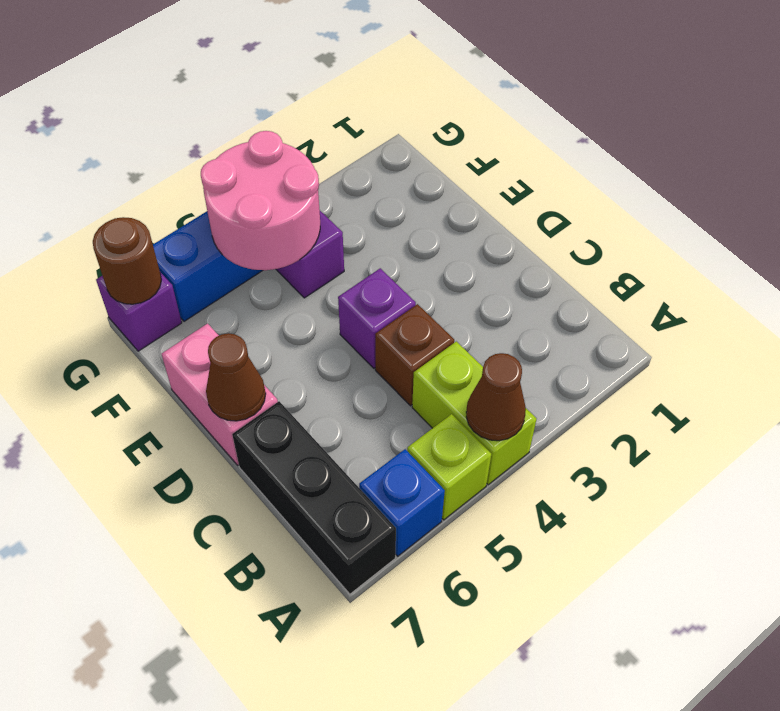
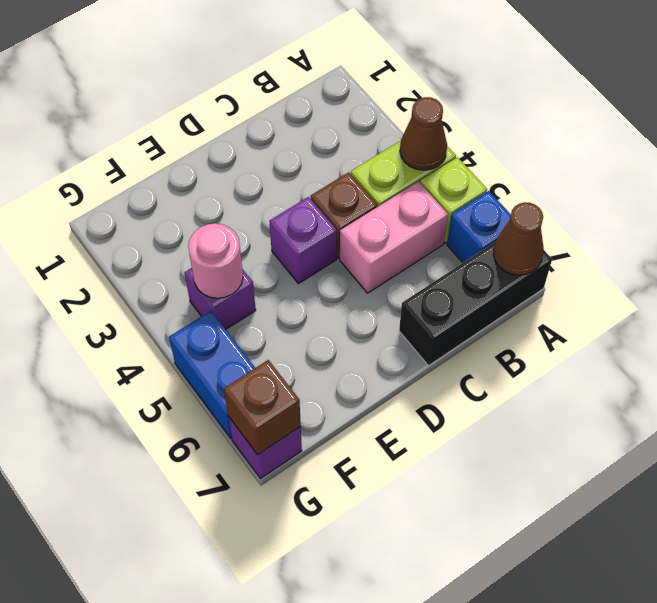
pink 1x2 brick [162,324,278,465] -> pink 1x2 brick moved to [340,182,448,293]
brown 1x1 cone [206,333,266,421] -> brown 1x1 cone moved to [493,202,544,275]
pink 2x2 round brick [201,131,320,270] -> pink 1x1 round brick [188,223,243,298]
brown 1x1 round brick [93,217,161,304] -> brown 1x1 brick [224,360,301,455]

